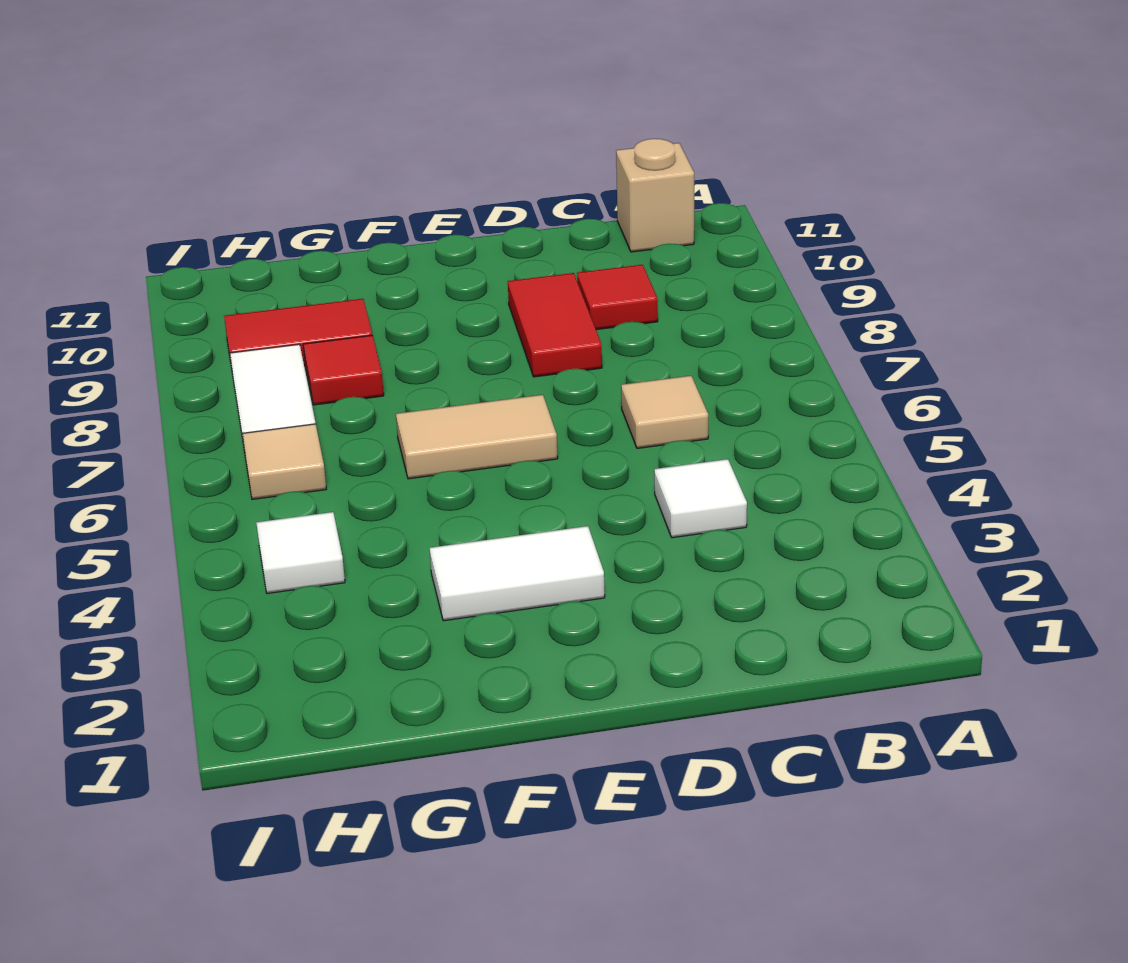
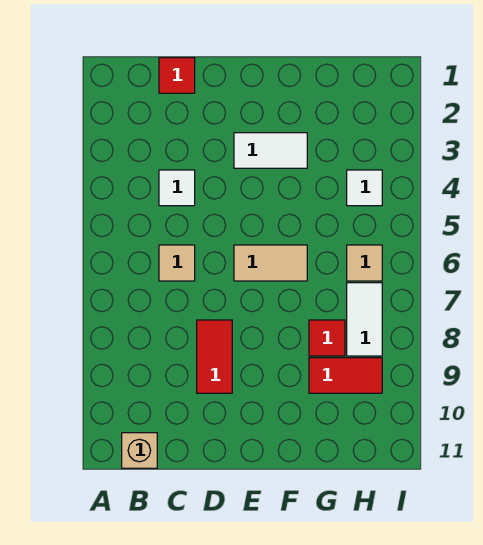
red 1x1 tile [577,265,658,330] -> red 1x1 tile moved to [159,58,195,93]

